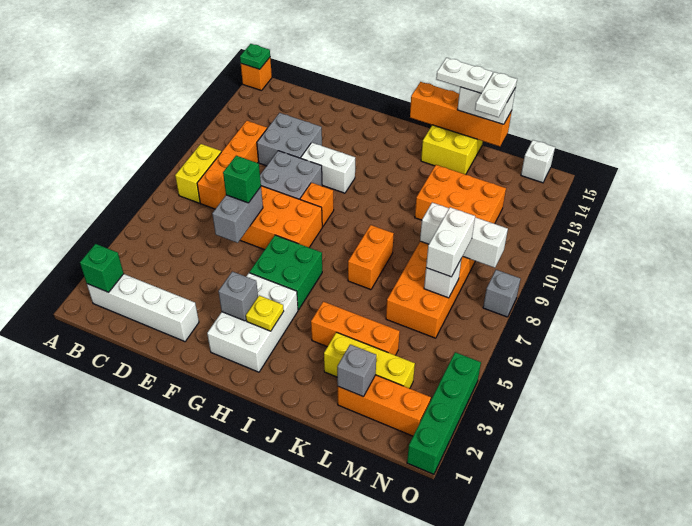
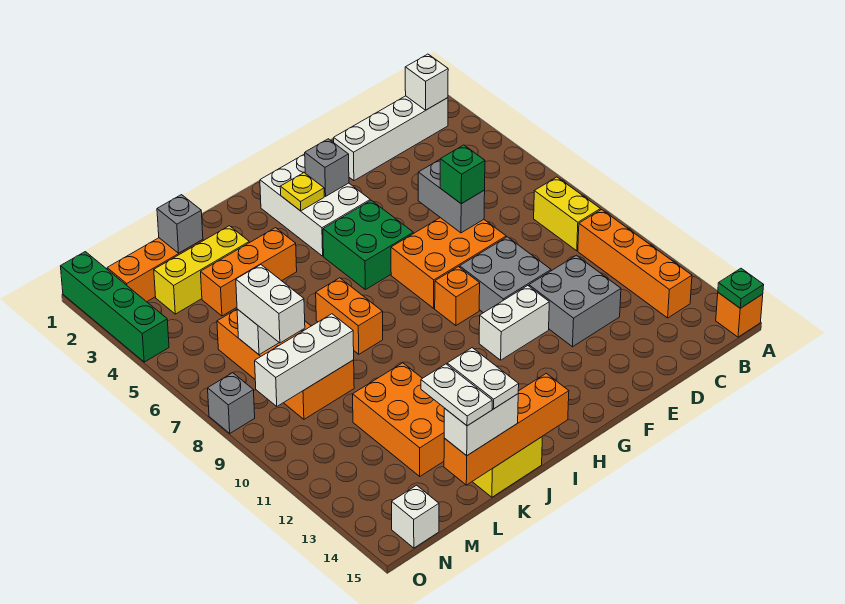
green 1x1 brick [80,244,124,292] -> white 1x1 brick [405,54,448,110]
orange 1x4 brick [197,121,267,209] -> orange 1x4 brick moved to [578,210,692,318]
white 1x2 plate [436,58,493,93] -> white 1x2 plate turned to [447,348,519,409]
orange 2x3 brick [415,165,506,224] -> orange 2x3 brick turned to [353,363,445,476]

